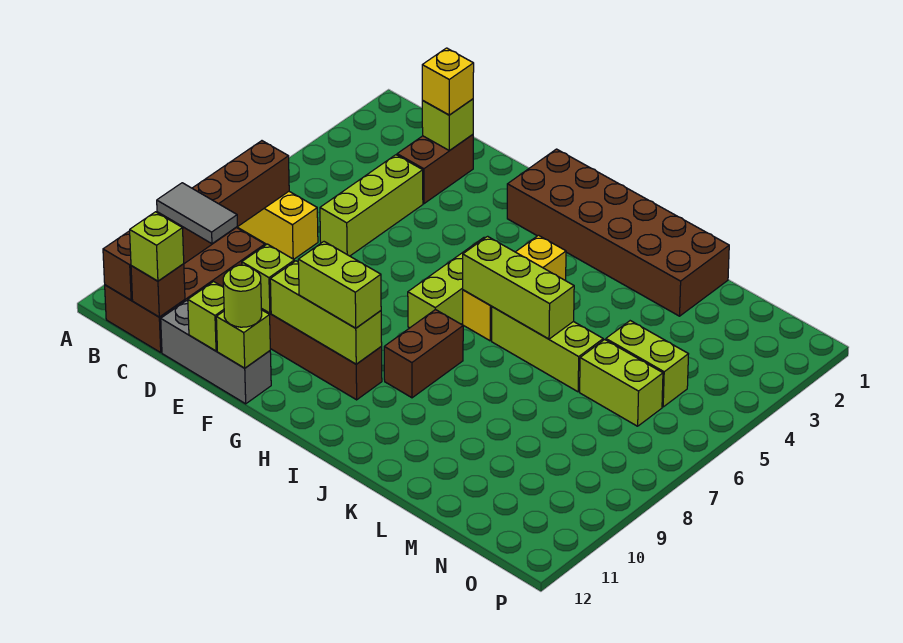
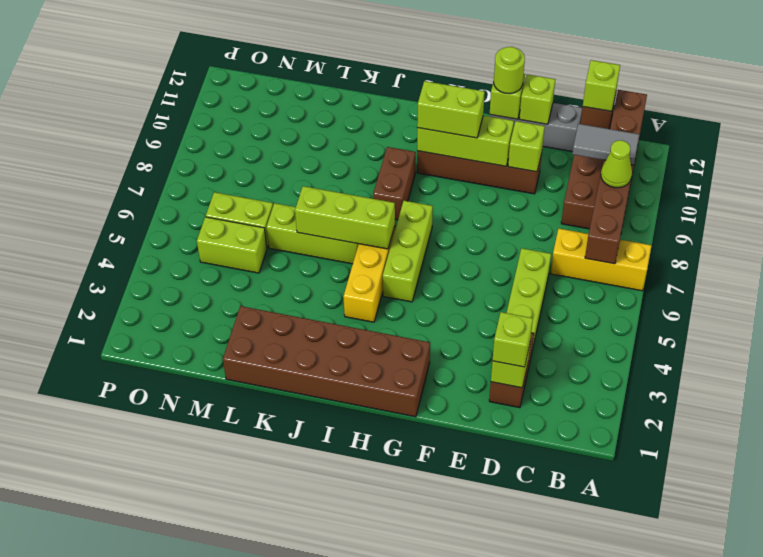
none -> lime 1x1 cone [601,140,632,188]
yellow 1x1 brick [422,48,474,115] -> lime 1x1 brick [492,312,533,367]

